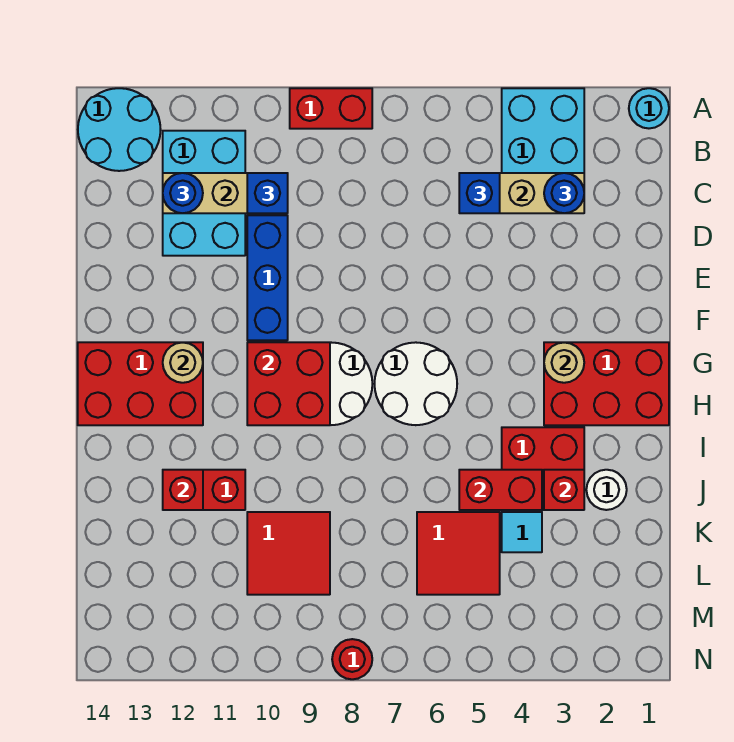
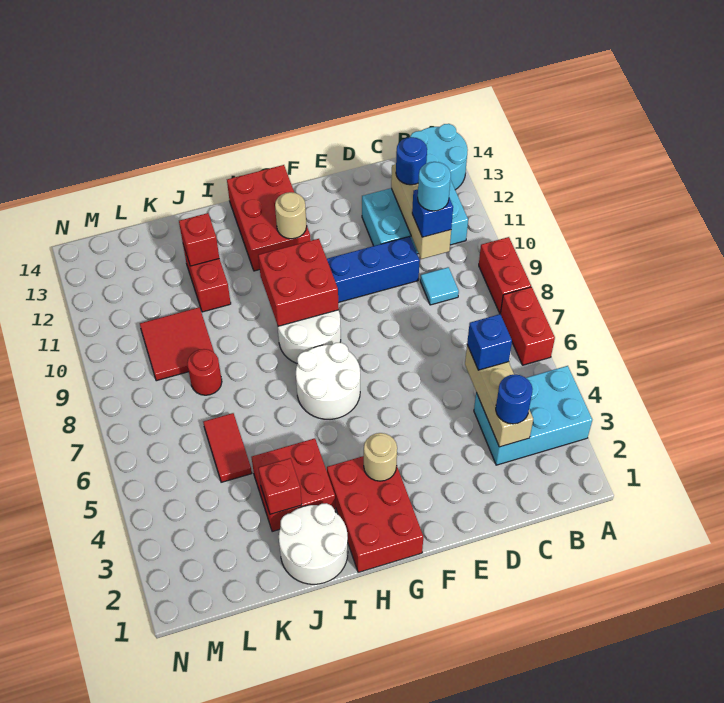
cyan 1x1 round brick [629,88,669,128] -> cyan 1x1 round brick moved to [418,162,451,211]
white 1x1 round brick [586,470,627,510] -> white 2x2 round brick [279,503,348,584]
red 1x2 brick [459,470,542,510] -> red 1x2 brick moved to [501,287,555,365]
cyan 1x1 tile [502,512,542,552] -> cyan 1x1 tile moved to [420,267,459,305]
red 2x2 tile [417,512,500,595] -> red 1x2 tile [203,413,252,482]
red 1x1 round brick [332,639,372,679] -> red 1x1 round brick moved to [187,349,222,395]

